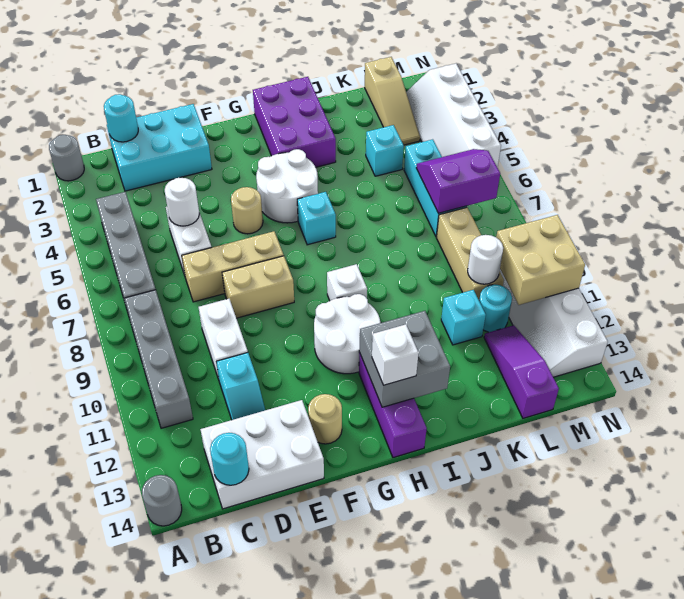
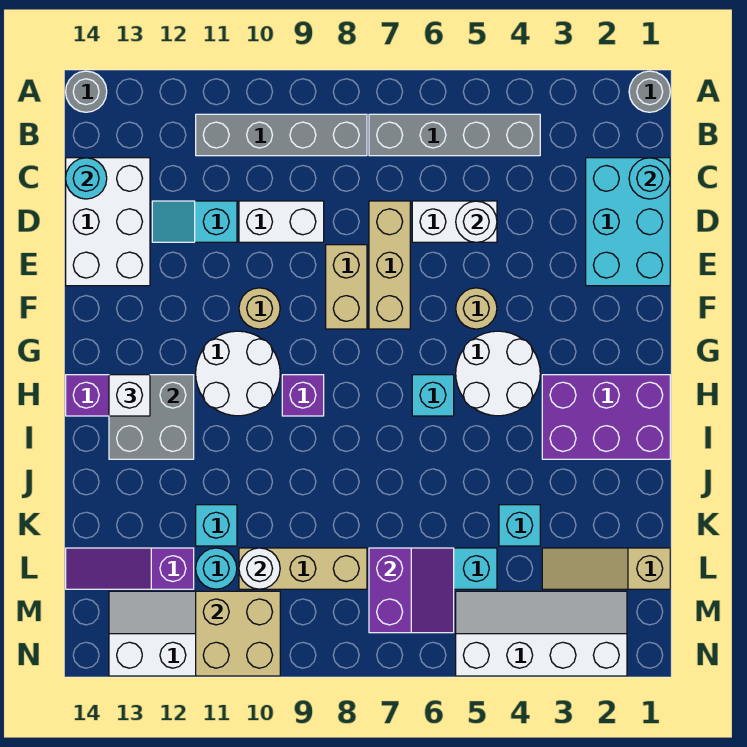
tan 1x1 round brick [308,394,342,444] -> tan 1x1 round brick moved to [239,288,280,329]
white 1x1 brick [327,264,367,301] -> purple 1x1 brick [282,375,324,416]
purple 1x3 slope [484,325,559,418] -> purple 1x3 slope turned to [66,548,194,589]

